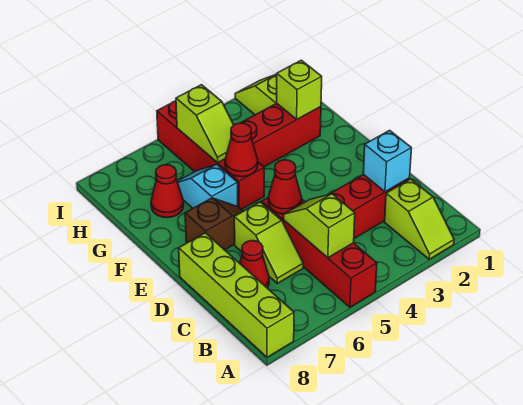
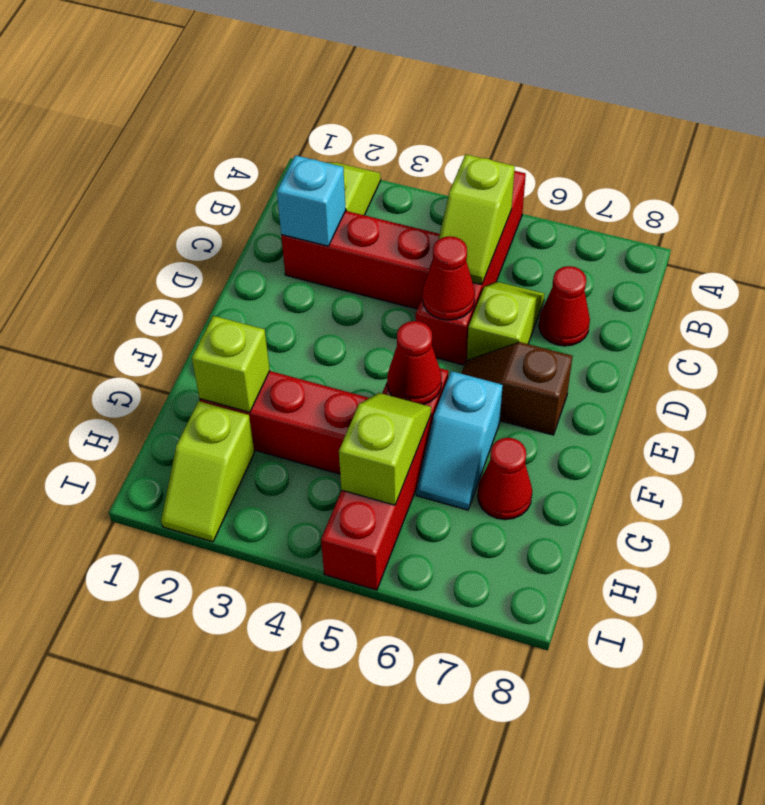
lime 1x4 brick [179,233,294,357] -> none

